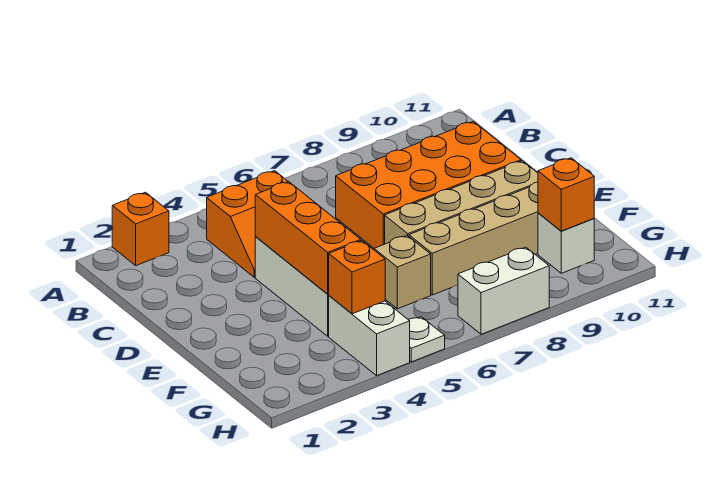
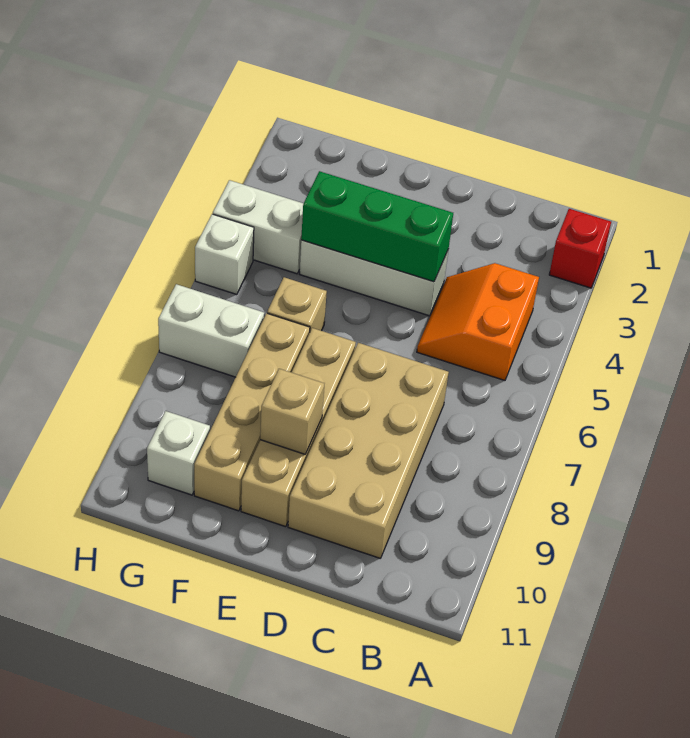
orange 1x1 brick [112,192,169,266] -> red 1x1 brick [549,209,611,288]
orange 2x4 brick [336,121,521,248] -> tan 2x4 brick [288,343,449,558]
orange 1x3 brick [255,181,361,294] -> green 1x3 brick [301,171,453,282]
none -> tan 1x1 brick [260,369,324,454]
orange 1x1 brick [329,241,385,314] -> none
orange 1x1 brick [538,158,594,231] -> none
white 1x1 plate [408,317,445,362] -> white 1x1 brick [195,214,254,295]
white 1x2 brick [458,247,549,334] -> white 1x2 brick turned to [158,284,264,377]

